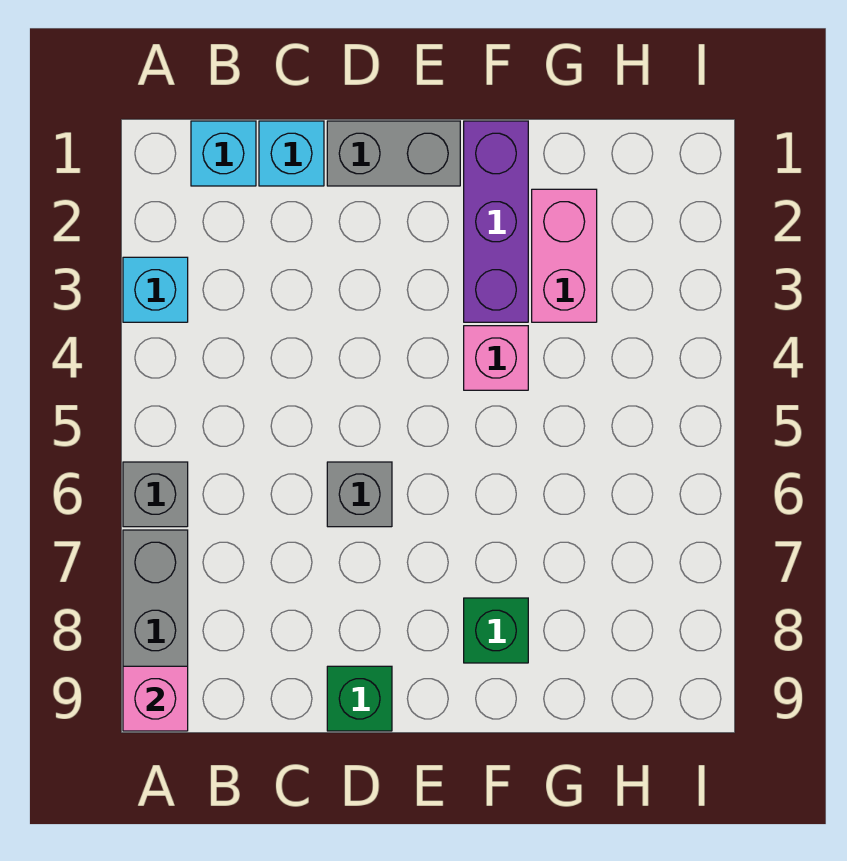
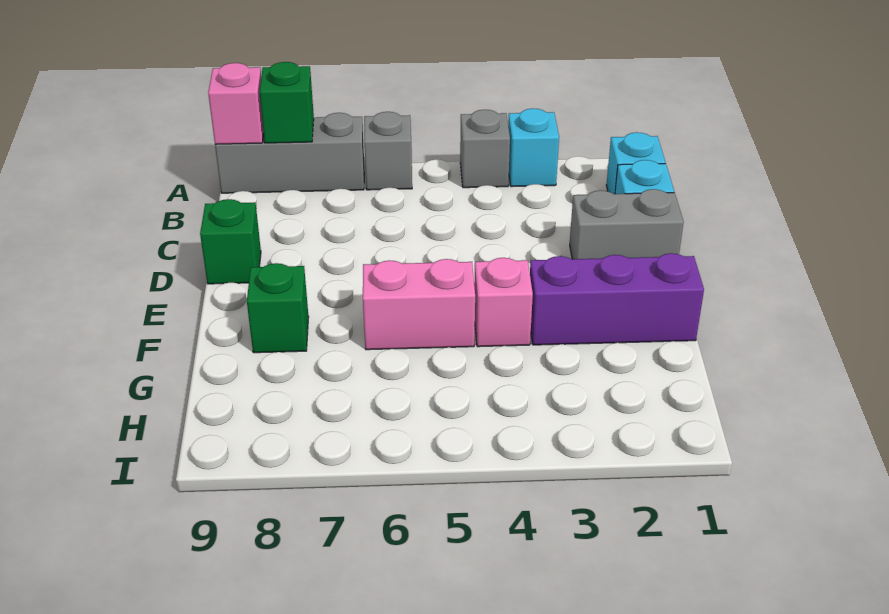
none -> green 1x1 brick [260,62,314,143]
grey 1x2 brick [327,121,460,186] -> grey 1x2 brick turned to [570,189,684,259]
grey 1x1 brick [327,462,392,527] -> grey 1x1 brick moved to [460,110,510,188]
pink 1x2 brick [532,189,597,322] -> pink 1x2 brick moved to [363,259,475,350]

